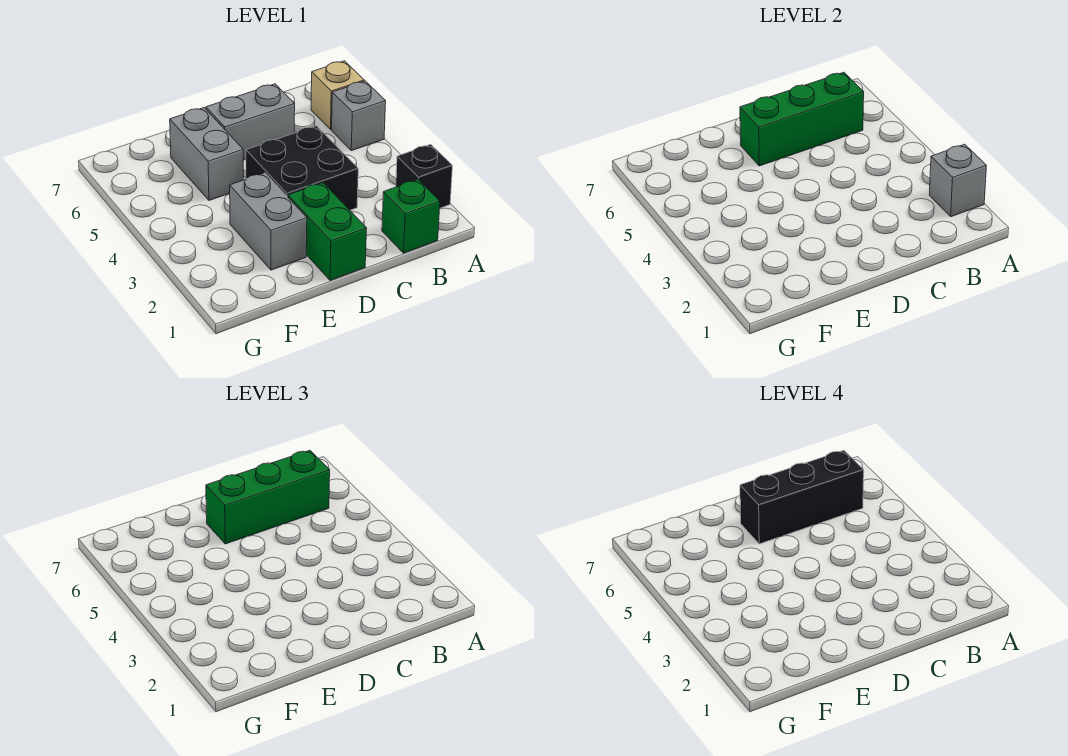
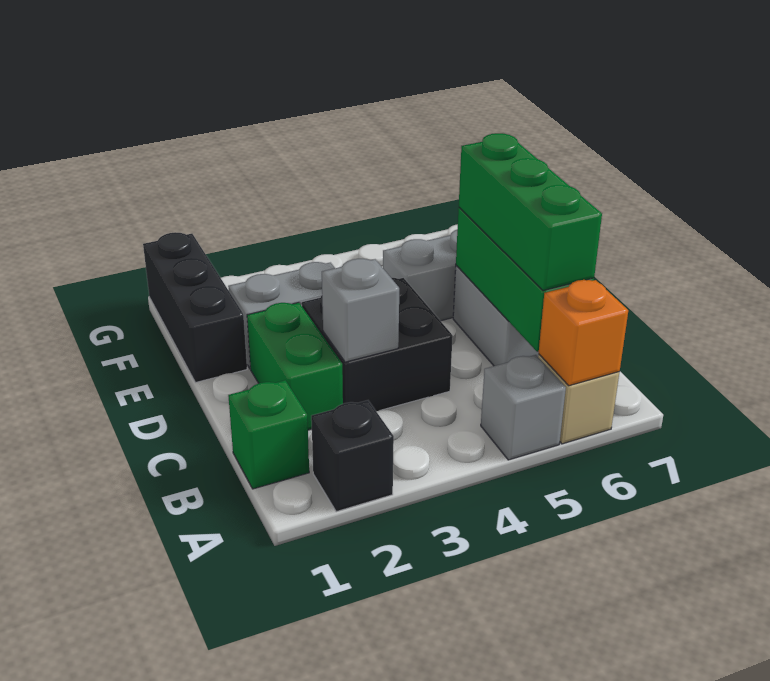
grey 1x1 brick [929,144,986,217] -> grey 1x1 brick moved to [322,259,399,362]
none -> orange 1x1 brick [539,280,628,386]
black 1x3 brick [740,450,864,544] -> black 1x3 brick moved to [143,232,247,383]
green 1x2 brick [288,183,367,281] -> green 1x2 brick turned to [247,303,343,430]

